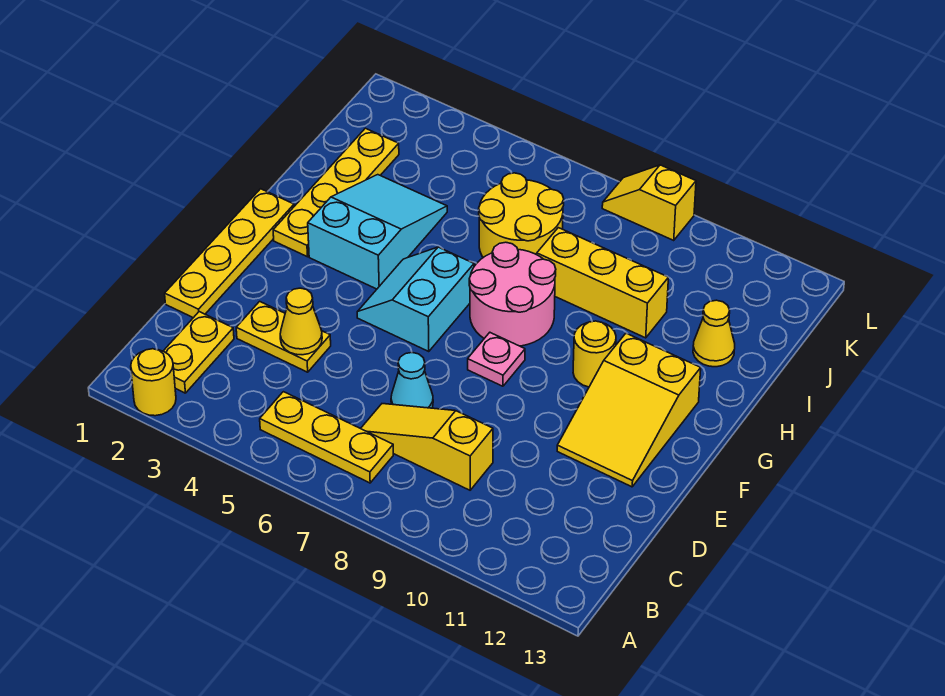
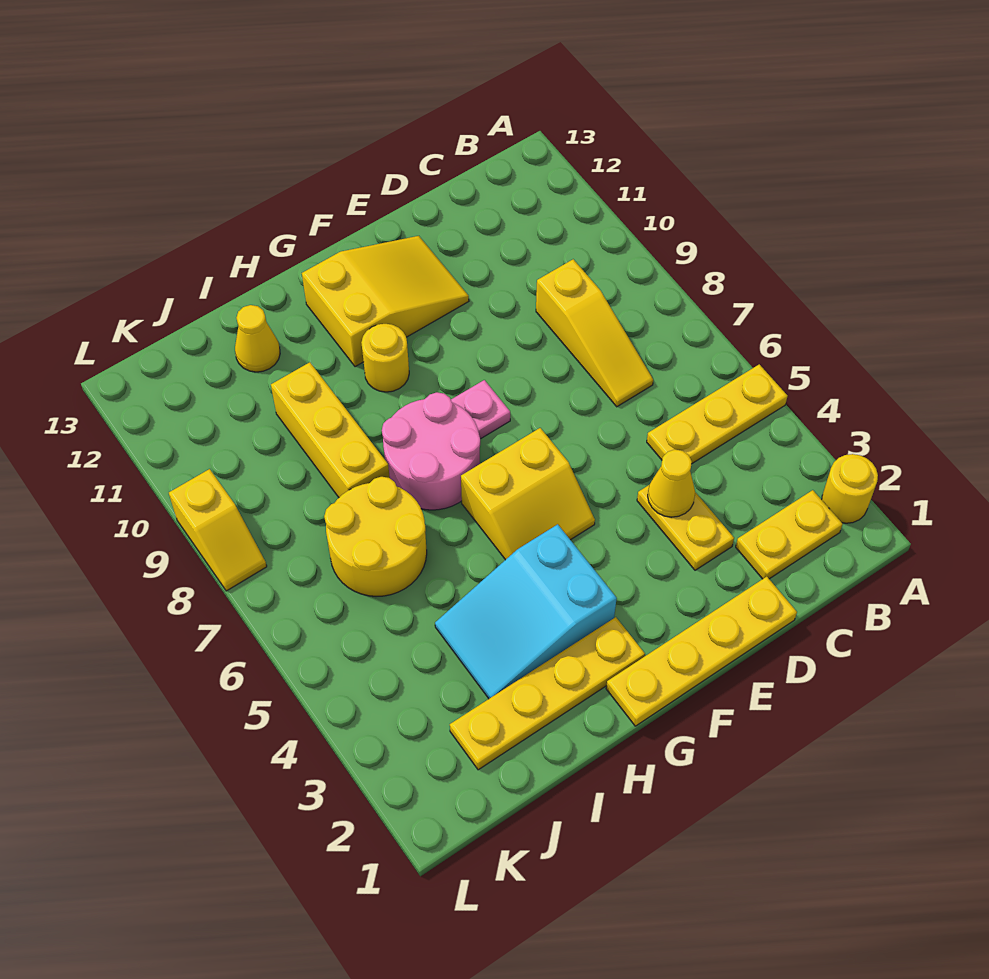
yellow 1x3 plate [260,392,393,483] -> yellow 1x3 plate turned to [647,364,788,463]
cyan 1x1 cone [391,353,433,408] -> none
cyan 2x2 slope [357,247,474,351] -> yellow 2x2 slope [461,428,595,560]

